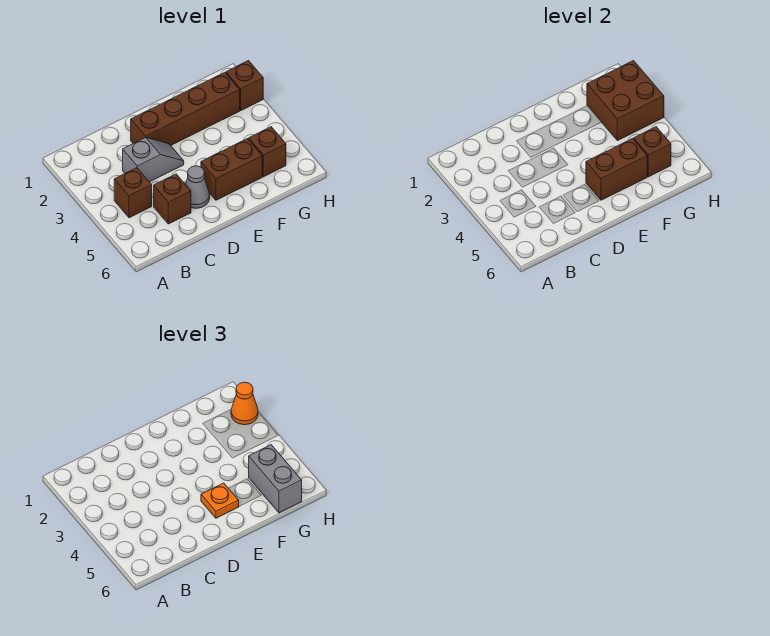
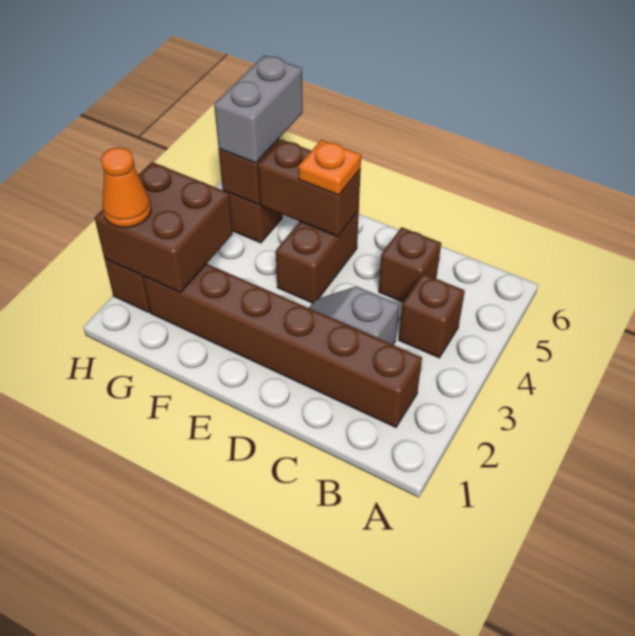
brown 1x4 brick [131,72,240,145] -> brown 1x6 brick [143,264,422,427]
grey 1x1 cone [185,166,210,208] -> none
brown 1x2 brick [201,139,262,200] -> brown 1x2 brick turned to [276,211,359,303]

